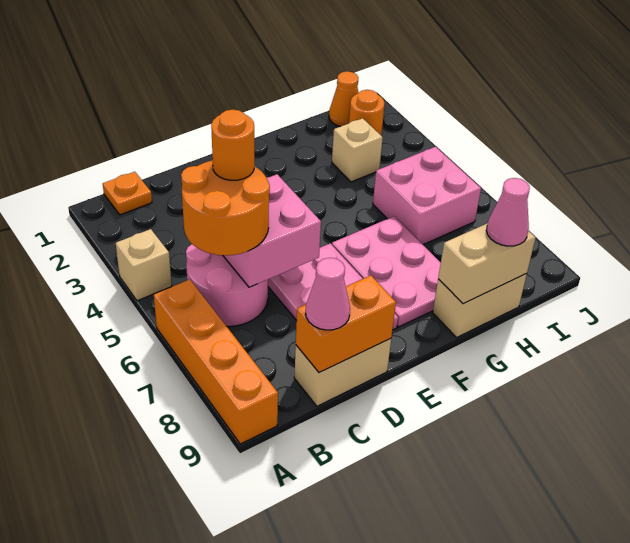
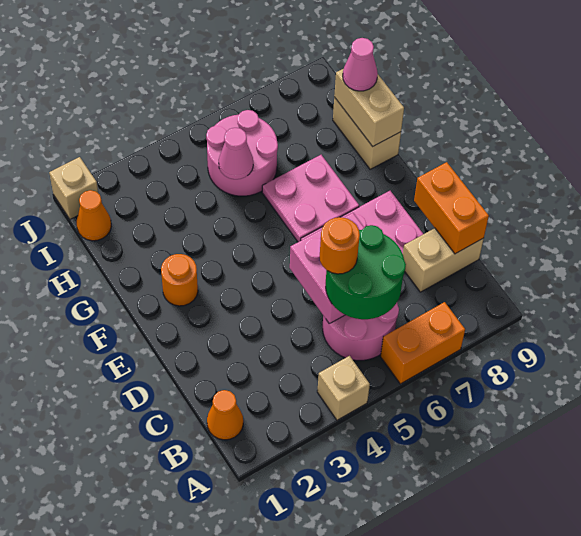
orange 1x4 brick [154,279,278,444] -> orange 1x2 brick [381,302,465,384]
orange 1x1 plate [103,172,152,215] -> orange 1x1 cone [207,390,243,440]
orange 2x2 round brick [181,160,270,255] -> green 2x2 round brick [326,225,406,319]
tan 1x2 brick [294,339,391,406] -> tan 1x2 brick turned to [403,228,484,292]
pink 1x1 cone [306,258,350,330] -> pink 1x1 cone moved to [219,128,253,179]
pink 2x3 plate [332,216,441,327] -> pink 2x2 plate [262,155,359,242]
tan 1x1 brick [332,118,383,182] -> tan 1x1 brick moved to [49,157,98,219]
pink 2x2 brick [373,147,481,245] -> pink 2x2 round brick [206,110,278,196]
orange 1x1 round brick [349,90,385,135] -> orange 1x1 round brick moved to [161,254,198,306]

